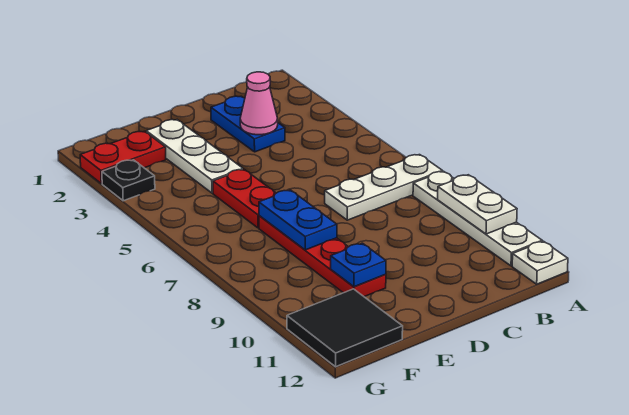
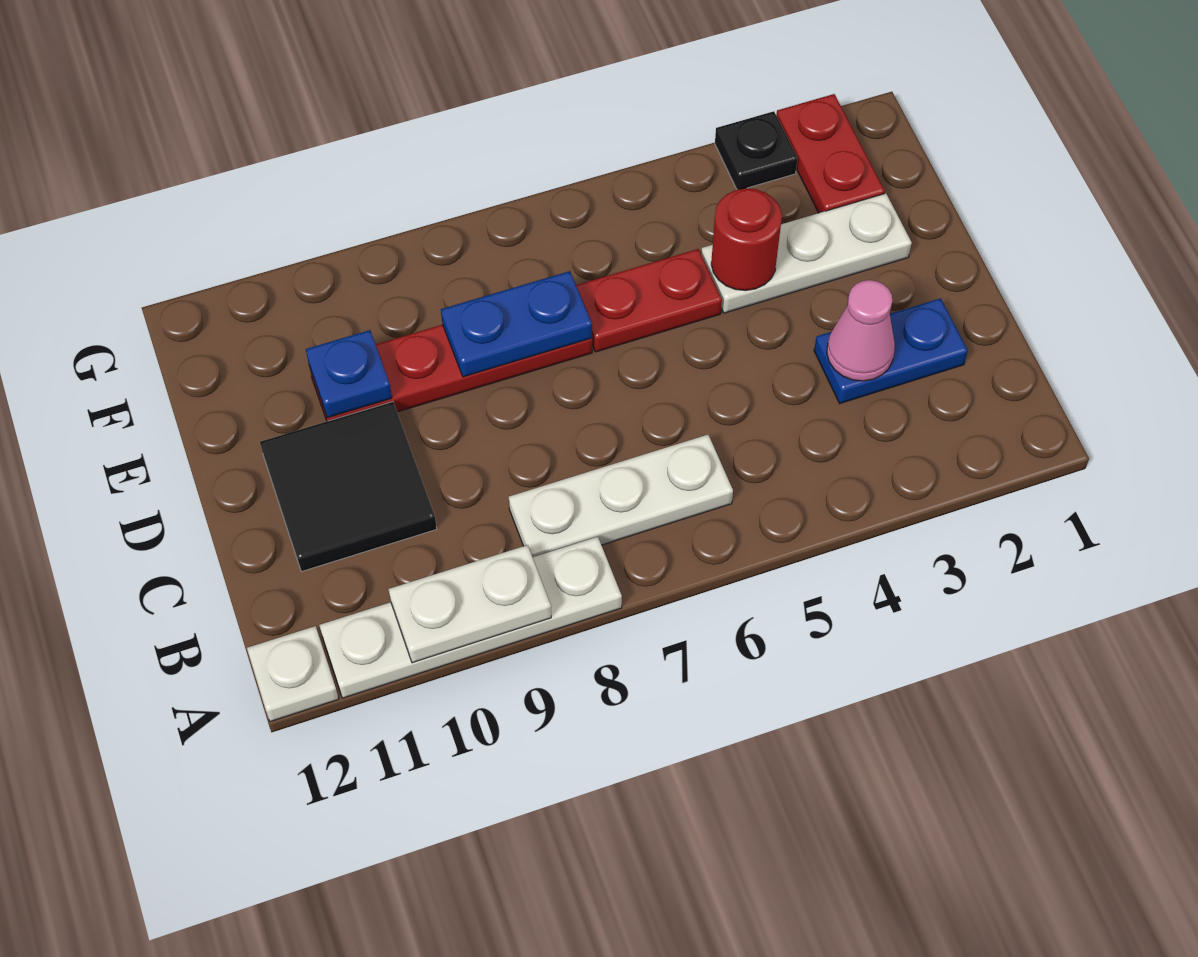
white 1x3 plate [325,155,442,220] -> white 1x3 plate turned to [509,435,733,557]
none -> red 1x1 round brick [711,188,782,291]
black 2x2 tile [287,289,403,367] -> black 2x2 tile moved to [260,402,437,572]

